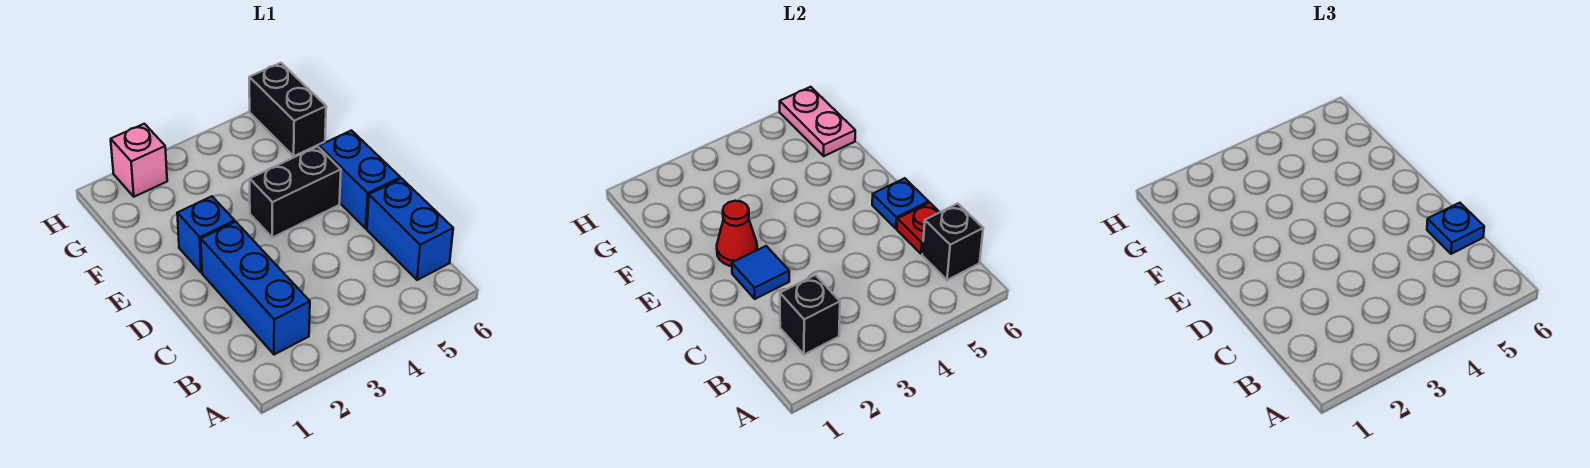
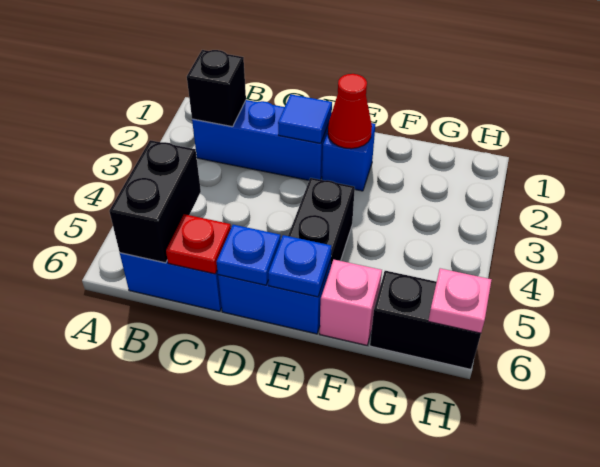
black 1x1 brick [922,204,983,280] -> black 1x2 brick [109,140,201,263]
blue 1x1 plate [1427,203,1484,254] -> blue 1x1 plate moved to [268,235,331,297]
pink 1x2 plate [780,87,855,156] -> pink 1x1 plate [428,268,492,333]
pink 1x1 brick [111,124,167,197] -> pink 1x1 brick moved to [320,260,382,345]

